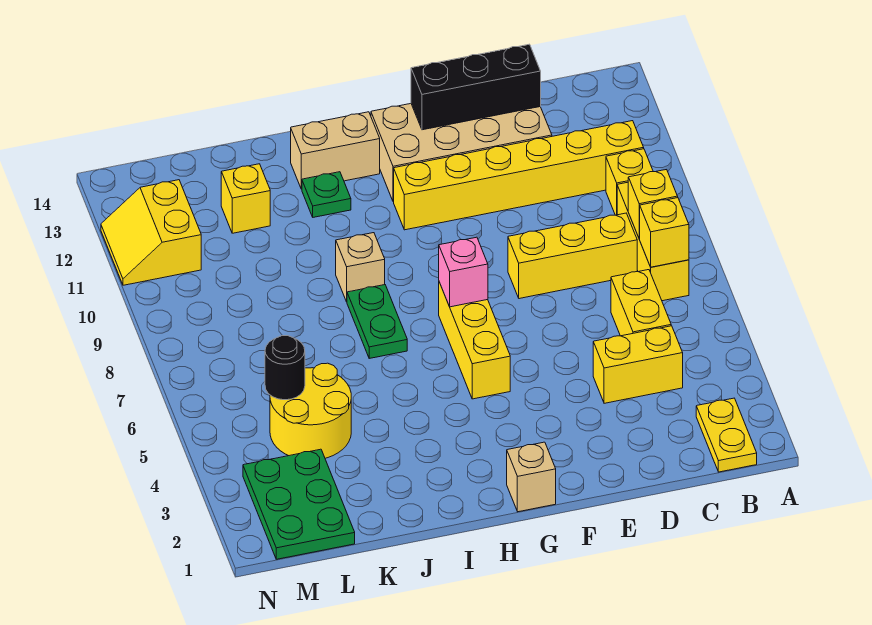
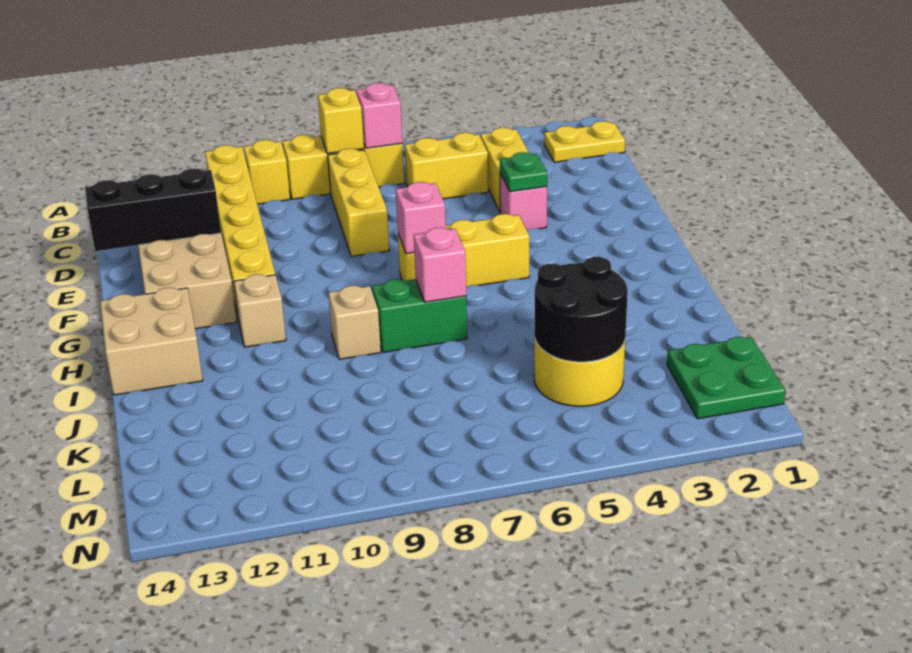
yellow 1x1 brick [640,198,689,267] -> pink 1x1 brick [357,83,402,148]
black 1x3 brick [411,44,541,130] -> black 1x3 brick turned to [85,169,221,251]
none -> pink 1x1 brick [500,174,547,230]
tan 1x1 brick [507,442,556,512] -> tan 1x1 brick moved to [234,274,286,347]
tan 1x2 brick [291,112,380,189] -> tan 2x2 brick [100,288,203,395]
green 1x2 plate [347,285,407,358] -> green 1x2 brick [372,279,467,352]
none -> pink 1x1 brick [414,228,466,302]
green 1x1 plate [302,172,351,217] -> green 1x1 plate moved to [500,152,547,192]
yellow 1x1 brick [221,164,270,233] -> none
green 2x3 plate [243,449,355,559] -> green 2x2 plate [667,337,785,419]
black 1x1 round brick [265,336,305,400] -> black 2x2 round brick [534,257,628,362]
yellow 2x2 slope [101,180,201,285] -> none

